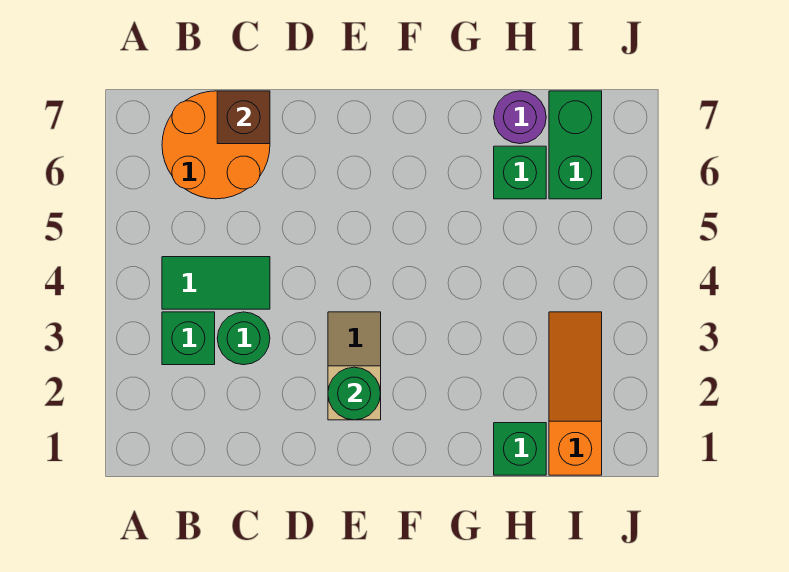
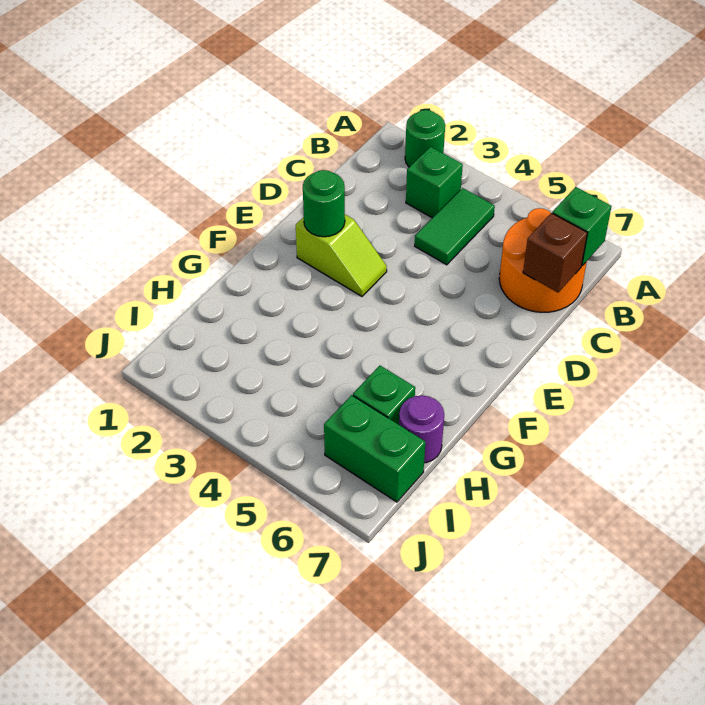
green 1x1 round brick [217,312,270,365] -> green 1x1 round brick moved to [405,110,445,167]
tan 1x2 slope [328,312,381,420] -> lime 1x2 slope [296,215,387,296]
green 1x1 brick [494,423,546,475] -> green 1x1 brick moved to [552,187,612,266]
orange 1x3 slope [549,312,602,475] -> none

